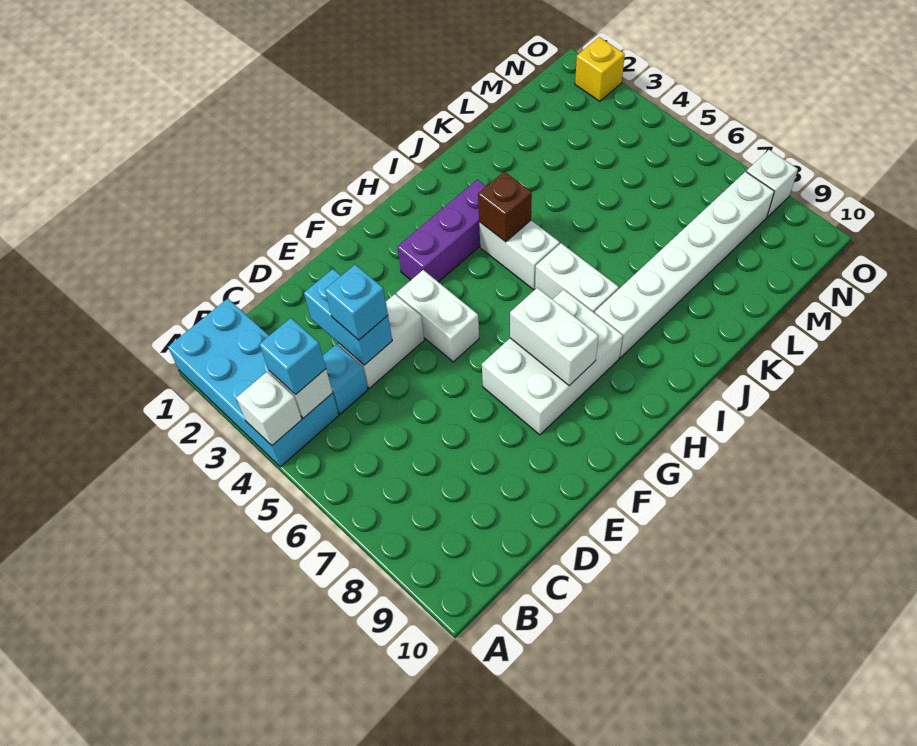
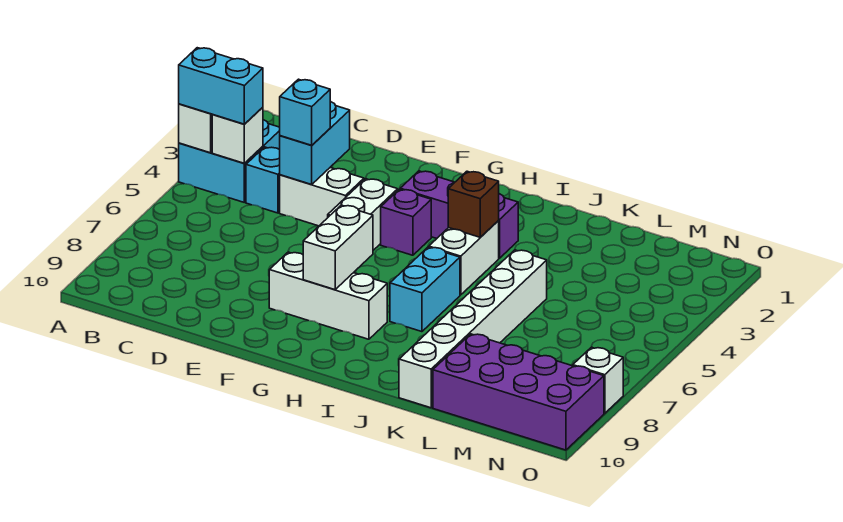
cyan 2x4 brick [168,299,339,467] -> cyan 2x2 brick [179,120,280,202]
cyan 1x1 brick [259,318,326,395] -> cyan 1x2 brick [179,48,263,124]
white 2x3 brick [482,289,623,435] -> white 1x3 brick [269,252,387,339]
none -> purple 1x1 brick [381,189,431,255]
white 1x2 brick [535,243,619,313] -> cyan 1x2 brick [390,247,460,332]
white 1x6 brick [595,172,774,358] -> white 1x6 brick turned to [399,250,547,408]
none -> purple 2x4 brick [433,334,604,450]
yellow 1x1 brick [575,37,625,101] -> none

